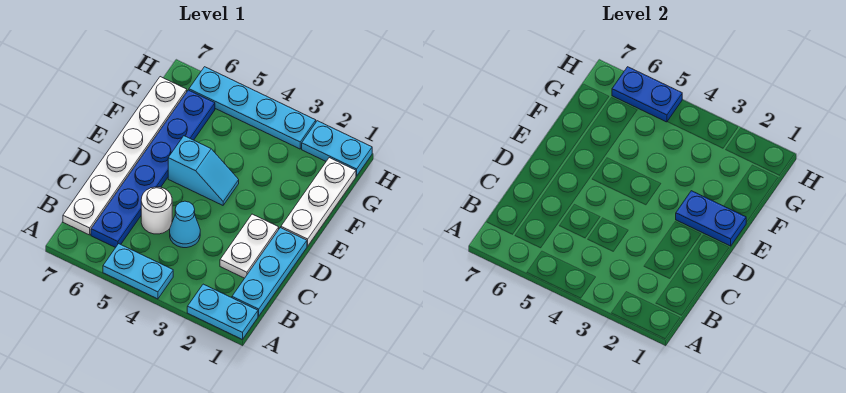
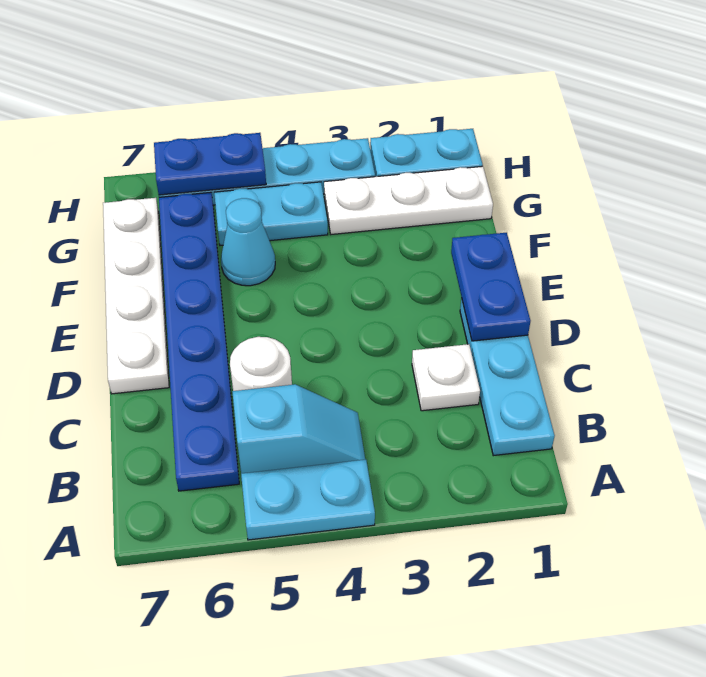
cyan 1x2 plate [187,284,258,340] -> cyan 1x2 plate moved to [214,182,328,245]
white 1x6 plate [63,77,187,235] -> white 1x4 plate [103,198,169,394]
white 1x2 plate [220,214,279,278] -> white 1x1 plate [412,344,480,411]
cyan 1x1 cone [170,201,200,248] -> cyan 1x1 cone moved to [221,198,275,286]
white 1x3 plate [281,158,356,246] -> white 1x3 plate turned to [324,166,493,234]
blue 1x2 plate [676,191,746,246] -> blue 1x2 plate turned to [451,233,530,341]
cyan 1x2 slope [168,136,239,205] -> cyan 1x2 slope moved to [232,384,365,474]

